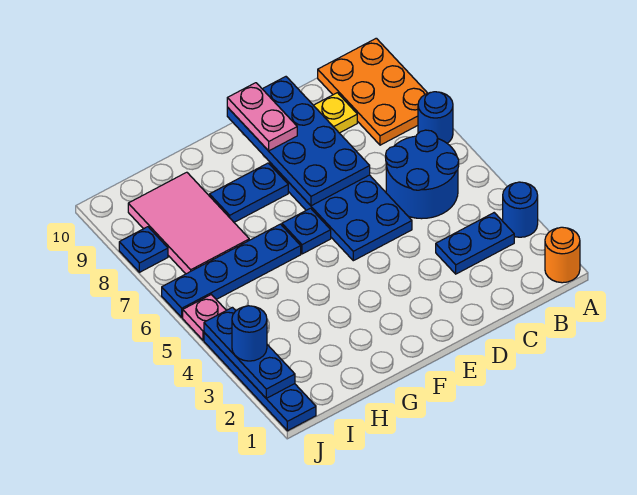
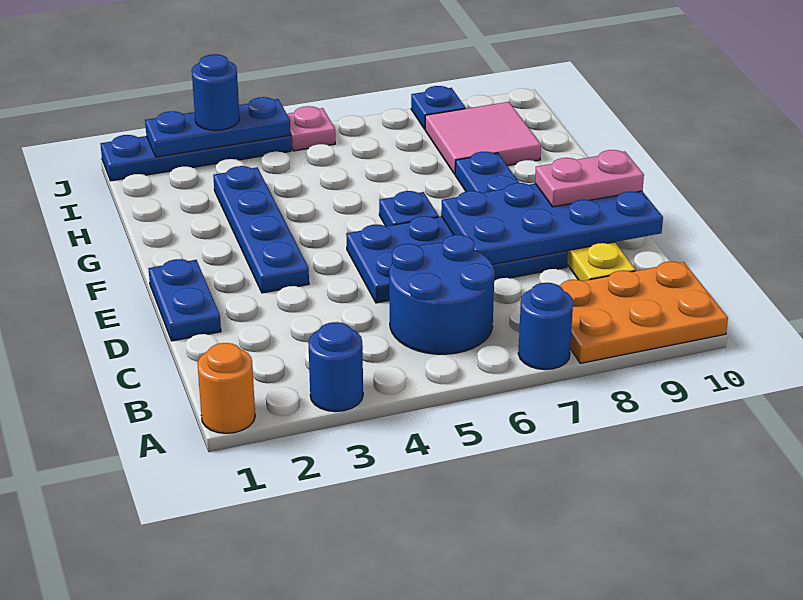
blue 1x2 plate [436,213,514,274] -> blue 1x2 plate moved to [148,259,221,341]
blue 1x4 plate [162,224,301,317] -> blue 1x4 plate moved to [213,166,309,293]
pink 2x3 tile [128,172,249,274] -> pink 2x2 tile [425,102,541,174]

